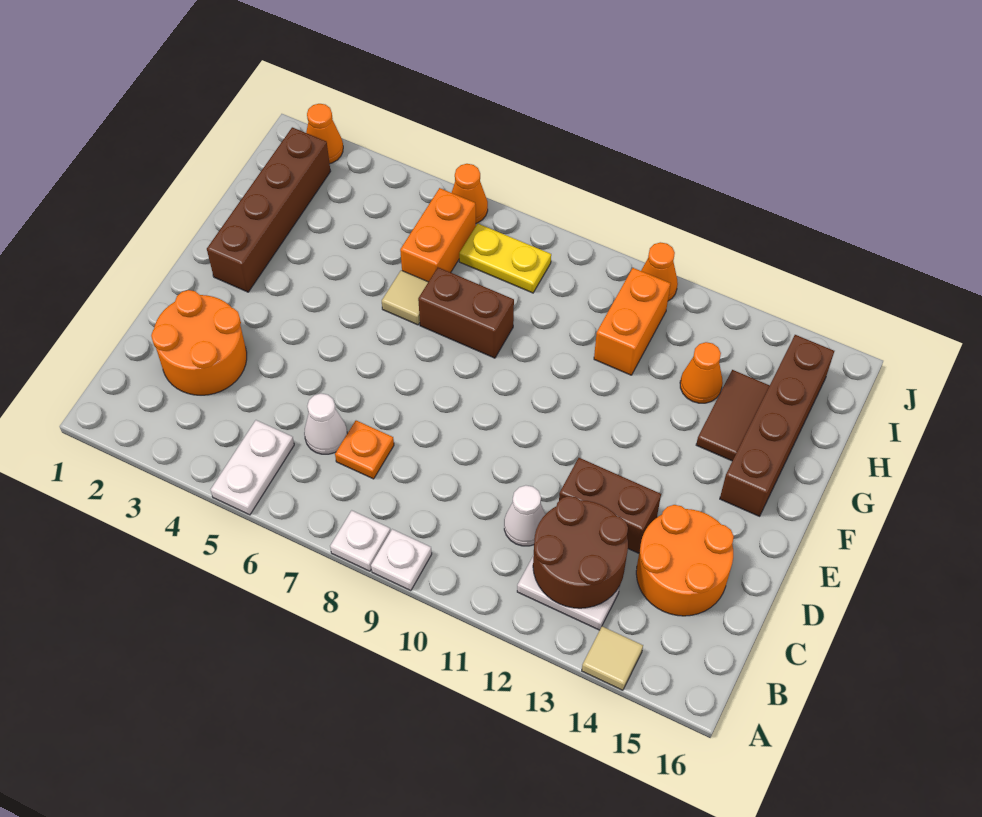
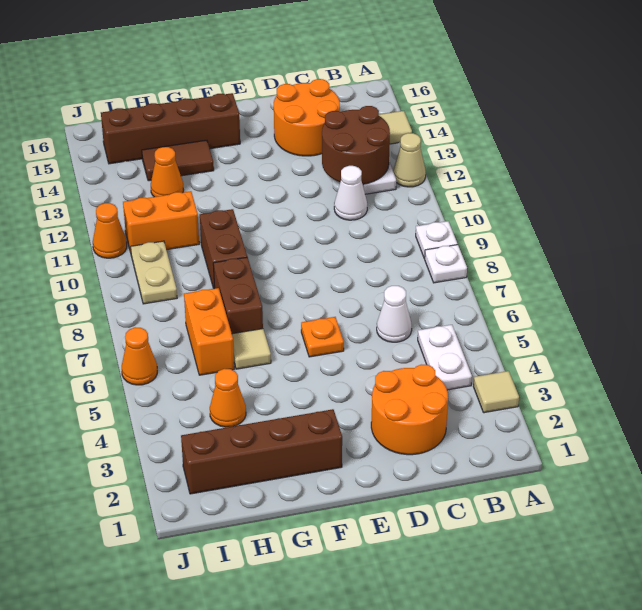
none -> tan 1x1 tile [473,371,519,413]
white 1x2 plate [210,420,294,515] -> white 1x2 plate turned to [418,325,472,390]
none -> tan 1x1 cone [393,133,426,187]
orange 1x1 plate [335,421,394,479] -> orange 1x1 plate moved to [301,317,344,357]
brown 1x2 brick [559,458,661,553] -> brown 1x2 brick moved to [200,209,247,289]
orange 1x2 brick [400,188,476,282] -> orange 1x2 brick turned to [184,288,234,375]
yellow 1x2 plate [459,224,551,293] -> none
none -> tan 1x2 plate [131,241,177,304]
orange 1x1 cone [306,104,343,163] -> orange 1x1 cone moved to [210,369,246,427]

